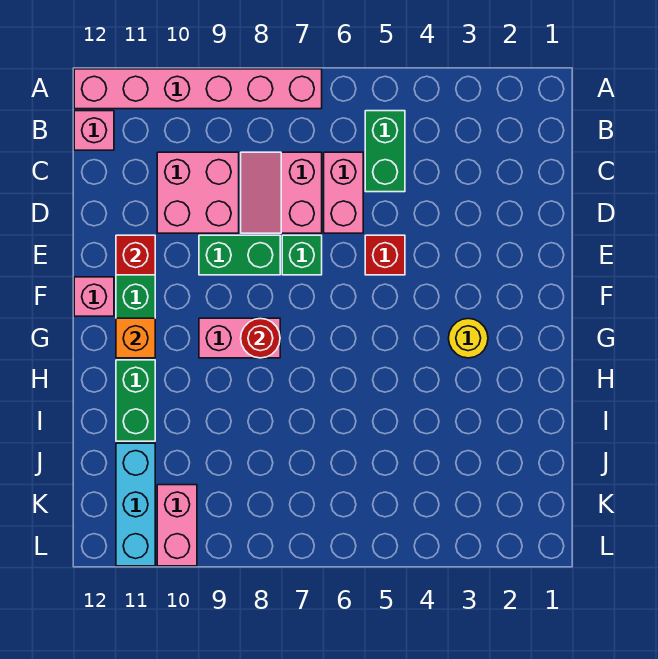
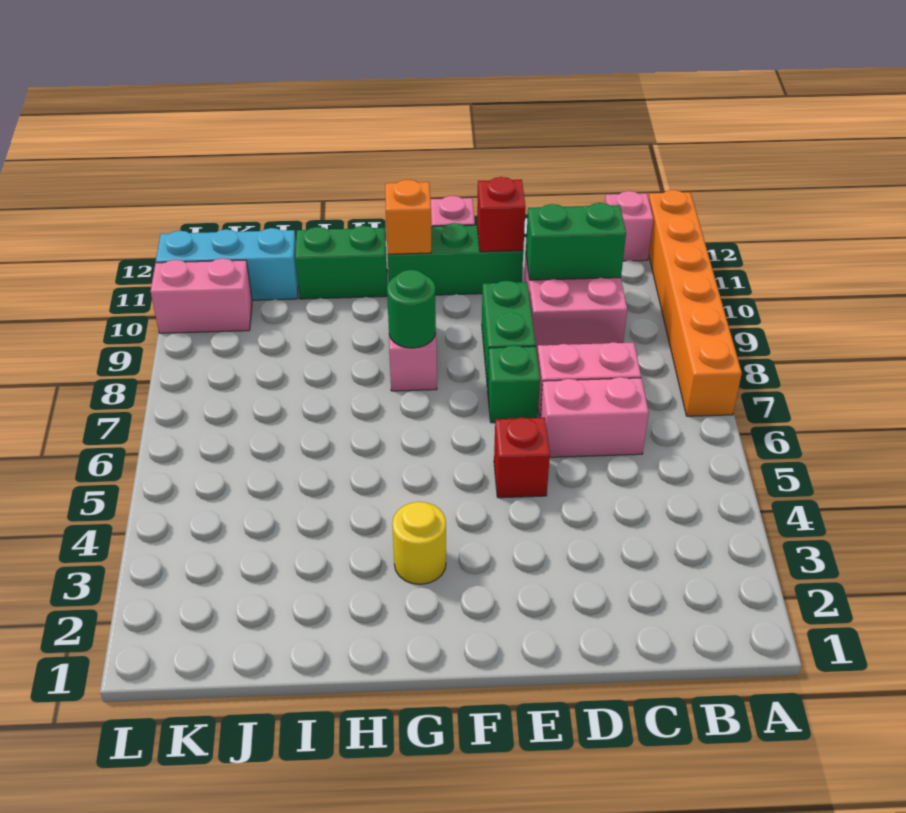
pink 1x6 brick [74,69,322,109] -> orange 1x6 brick [649,190,742,416]
green 1x2 brick [365,111,405,192] -> green 1x2 brick moved to [526,203,626,280]
red 1x1 round brick [241,318,280,358] -> green 1x1 round brick [387,270,436,348]

